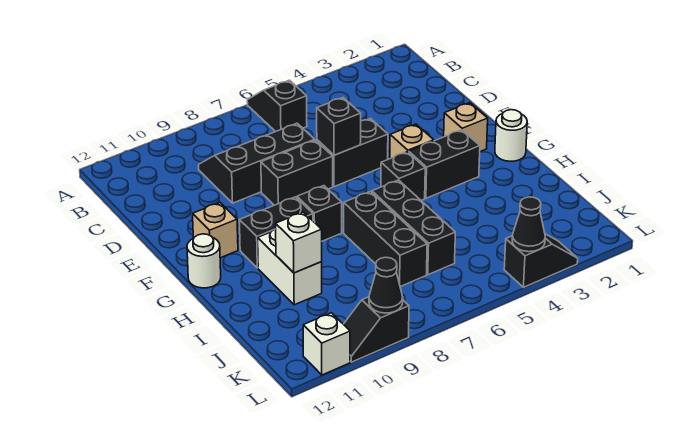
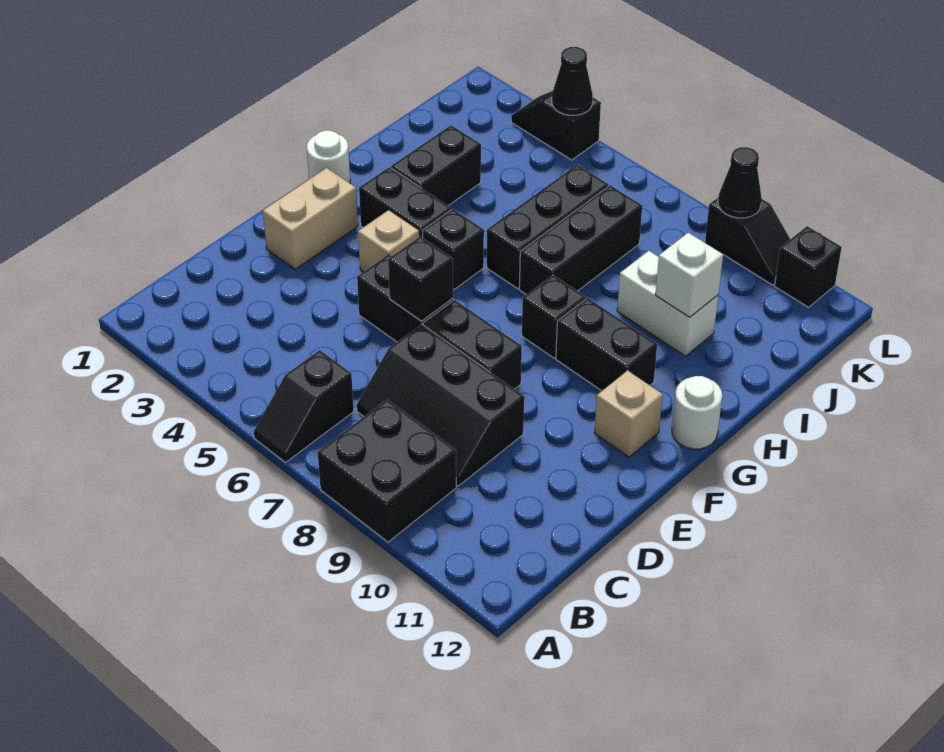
none -> black 2x2 brick [318,400,456,542]
tan 1x1 brick [444,103,488,152] -> tan 1x2 brick [263,168,358,269]
none -> black 1x2 brick [391,125,481,205]
white 1x2 brick [258,229,322,305] -> white 1x2 brick turned to [617,251,718,356]
white 1x1 brick [303,313,350,375] -> black 1x1 brick [775,226,842,307]

